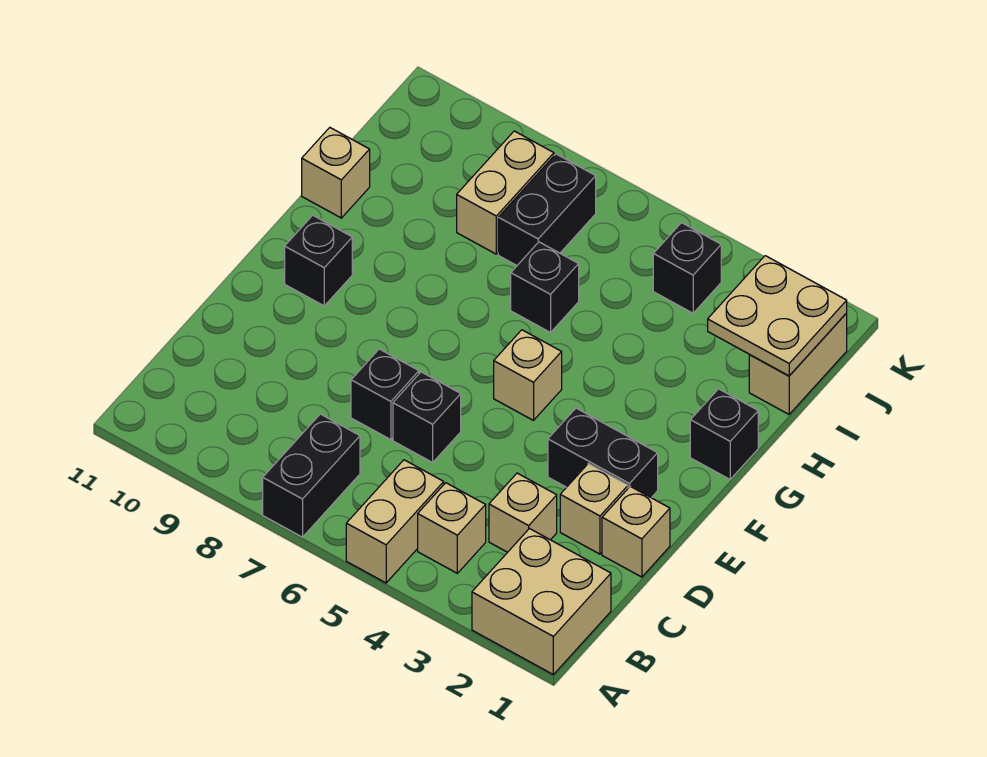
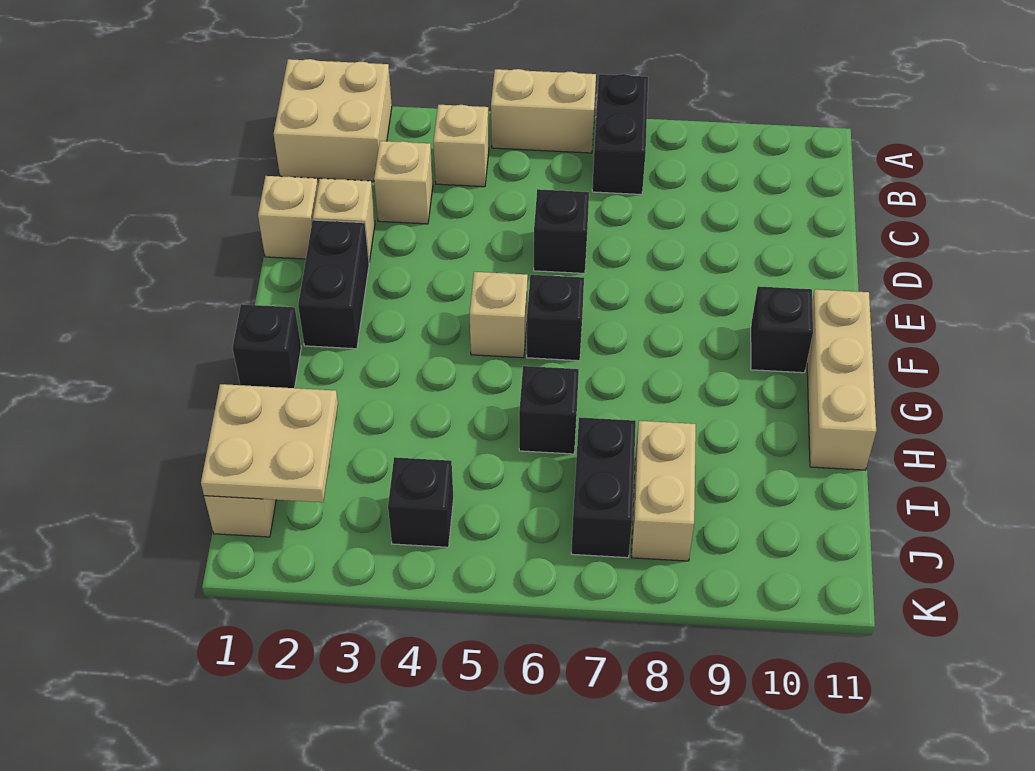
tan 1x2 brick [346,460,444,583] -> tan 1x2 brick turned to [491,69,596,153]
black 1x1 brick [351,349,419,440] -> black 1x1 brick moved to [527,275,584,361]
black 1x2 brick [548,408,658,498] -> black 1x2 brick turned to [298,220,369,349]
tan 1x1 brick [302,128,370,218] -> tan 1x3 brick [807,289,876,470]

